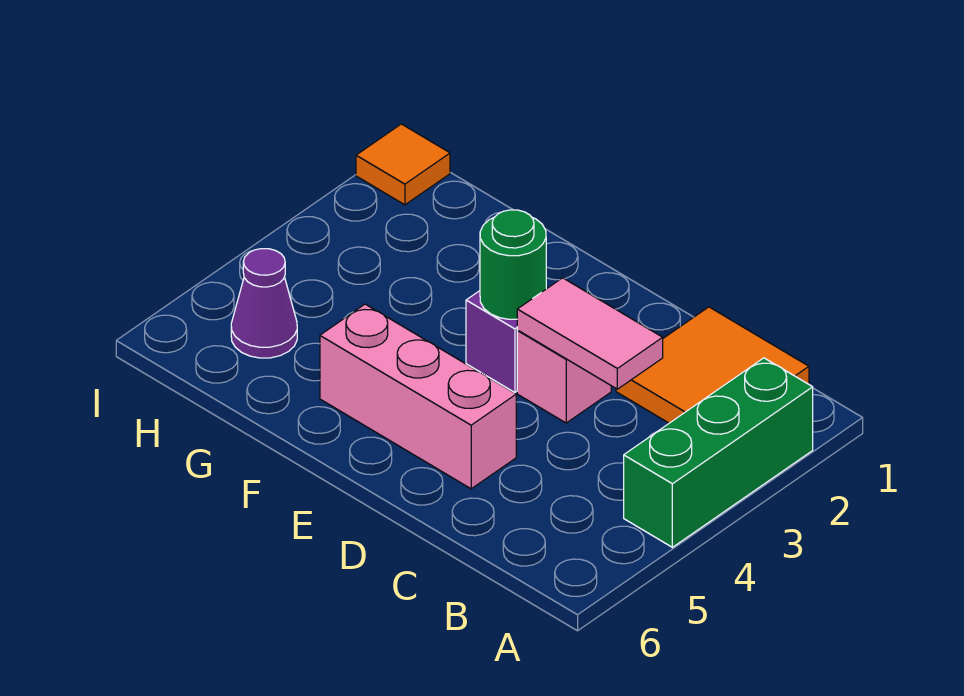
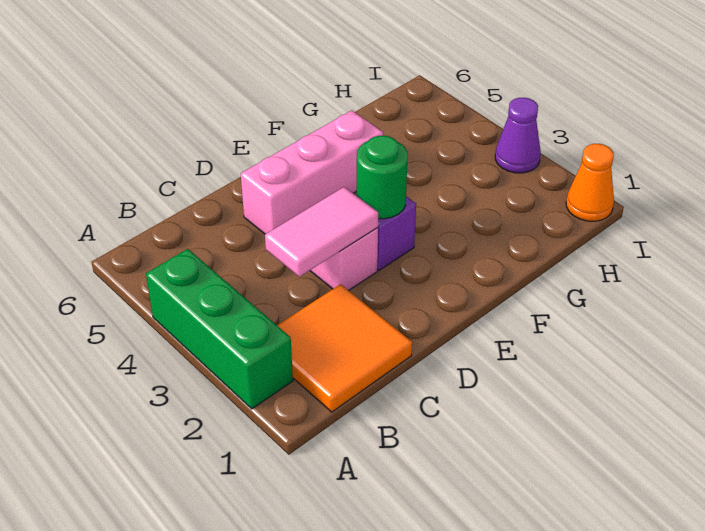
purple 1x1 cone [231,249,297,358] -> purple 1x1 cone moved to [495,98,541,173]
orange 1x1 tile [356,124,450,205] -> orange 1x1 cone [566,144,614,221]

